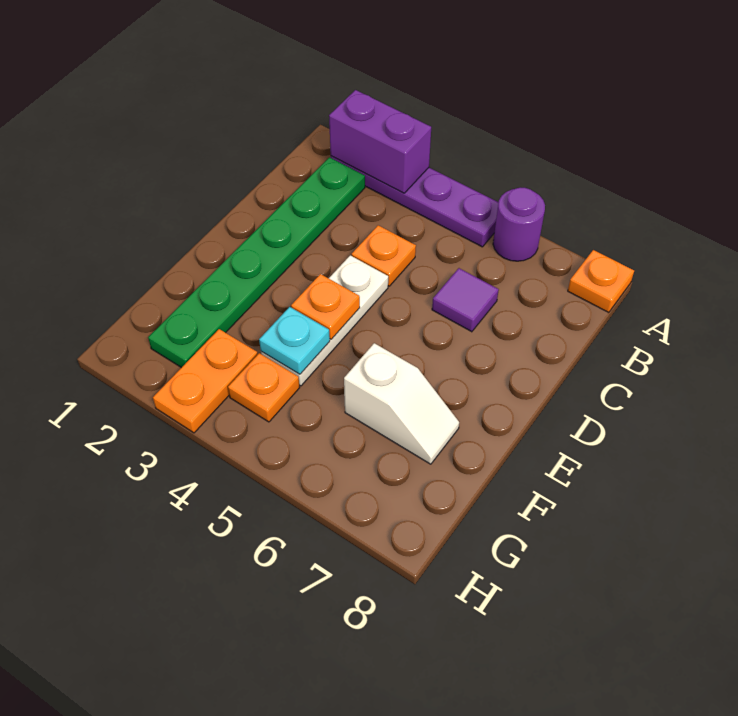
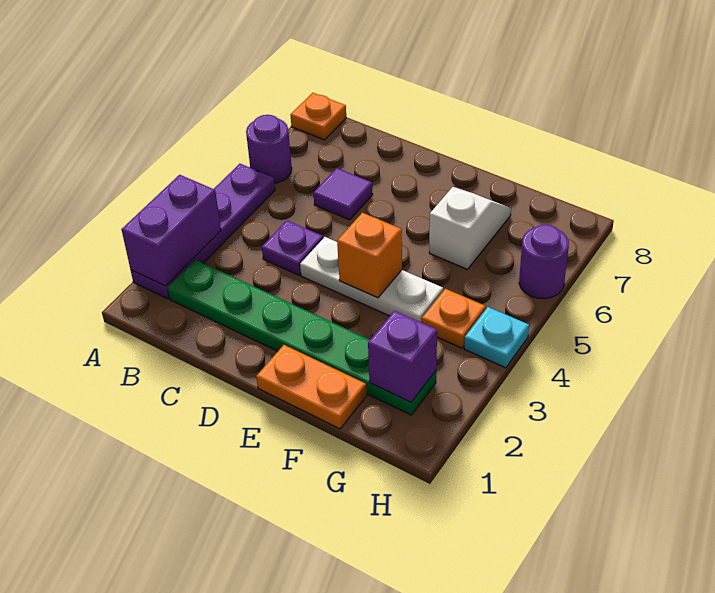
orange 1x1 plate [352,225,416,286] -> purple 1x1 plate [262,221,323,275]
orange 1x1 plate [291,274,360,339] -> orange 1x1 brick [337,213,402,298]
cyan 1x1 plate [259,307,330,374] -> cyan 1x1 plate moved to [464,307,529,368]
none -> purple 1x1 brick [368,311,437,402]
orange 1x2 plate [153,329,258,433] -> orange 1x2 plate moved to [256,345,367,429]
none -> purple 1x1 round brick [519,225,569,299]

